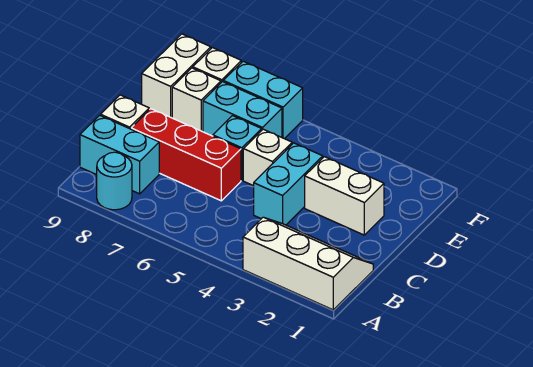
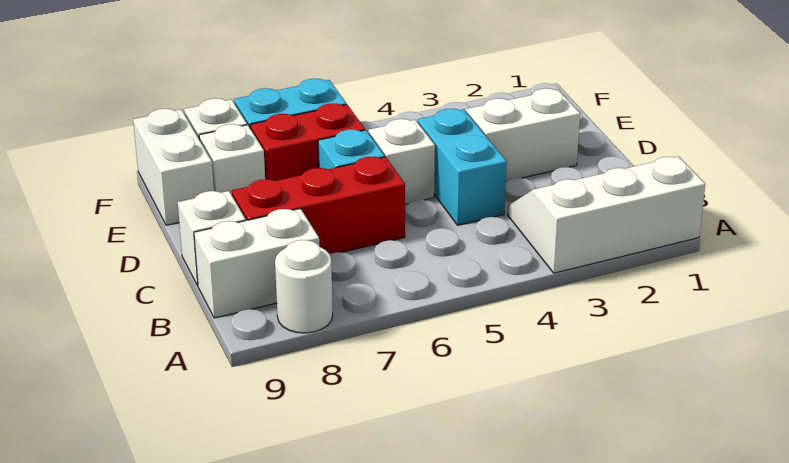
cyan 1x1 round brick [97,152,132,210] -> white 1x1 round brick [275,240,333,333]
cyan 1x2 brick [80,115,159,194] -> white 1x2 brick [194,209,319,318]
cyan 1x2 brick [203,82,282,137] -> red 1x2 brick [250,103,365,181]

